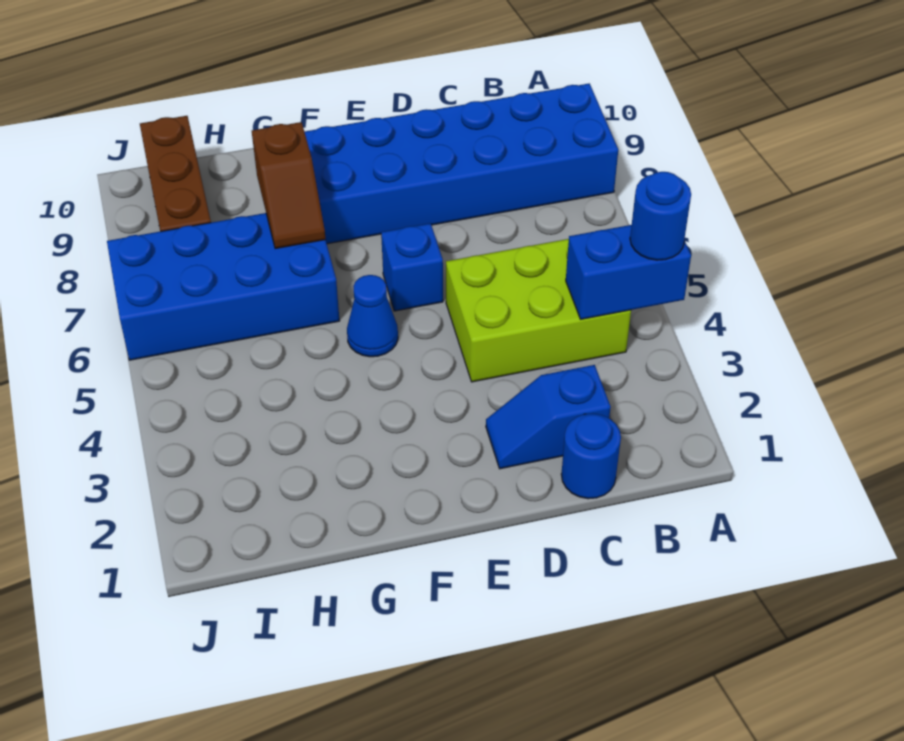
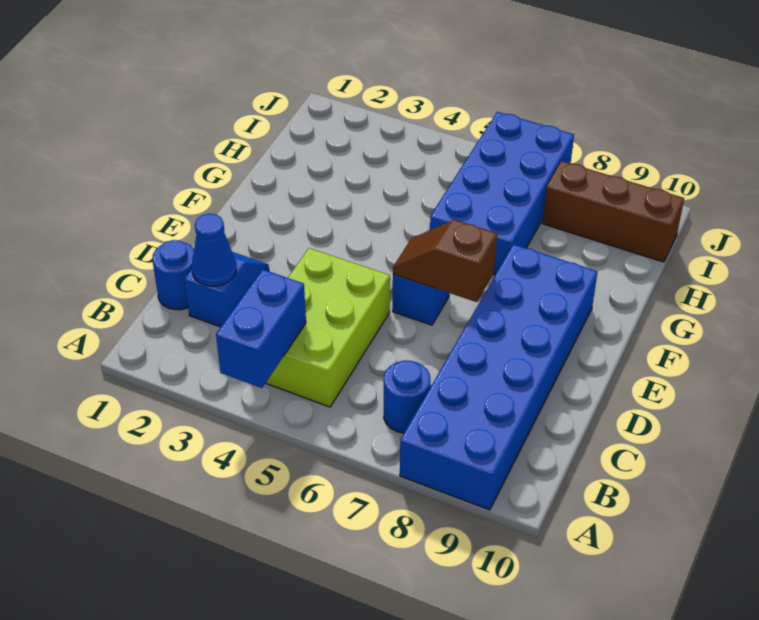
blue 1x1 round brick [630,172,691,260] -> blue 1x1 round brick moved to [384,360,431,433]
blue 1x1 cone [347,275,398,357] -> blue 1x1 cone moved to [192,214,236,286]
brown 1x2 slope [252,122,326,249] -> brown 1x2 slope moved to [393,220,497,302]

